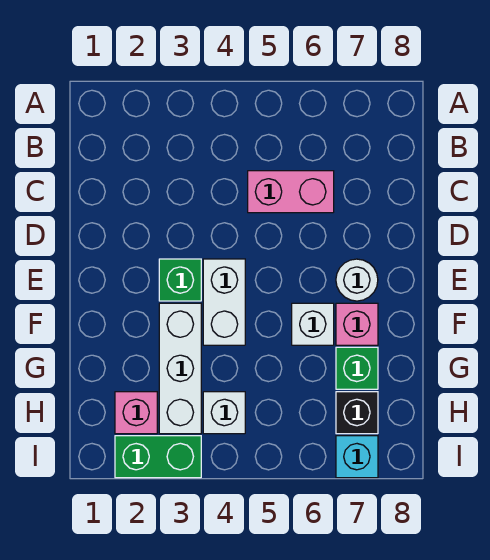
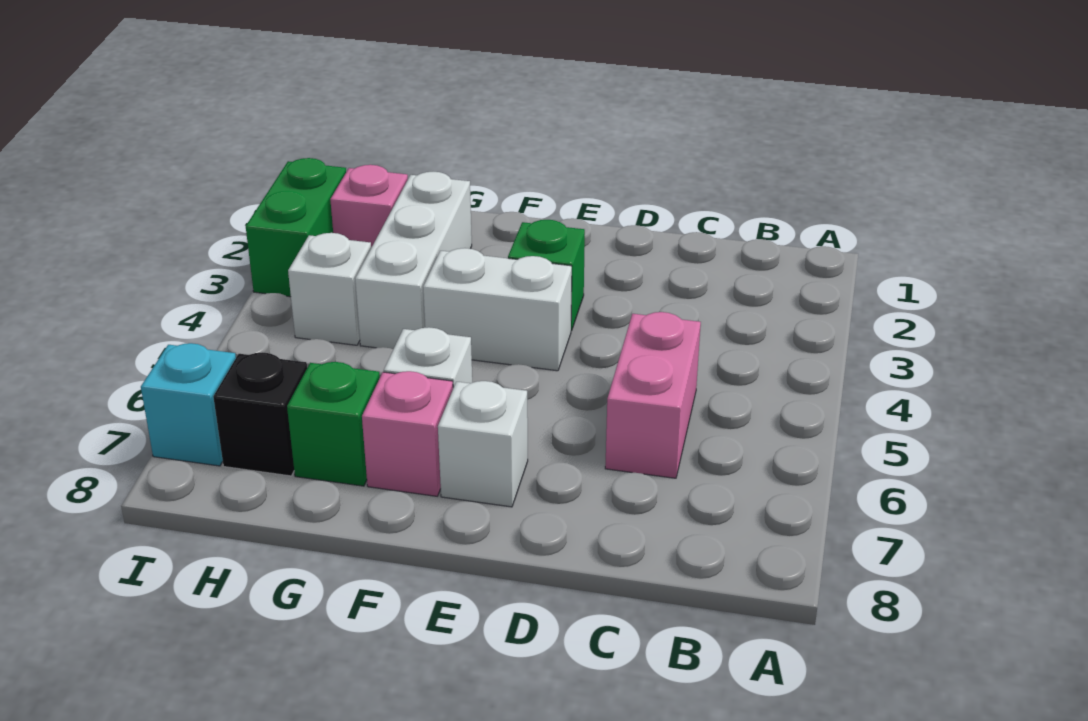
white 1x1 round brick [336,259,378,301] -> white 1x1 brick [438,381,528,507]
white 1x3 brick [159,303,201,434] -> white 1x3 brick turned to [355,172,472,349]

